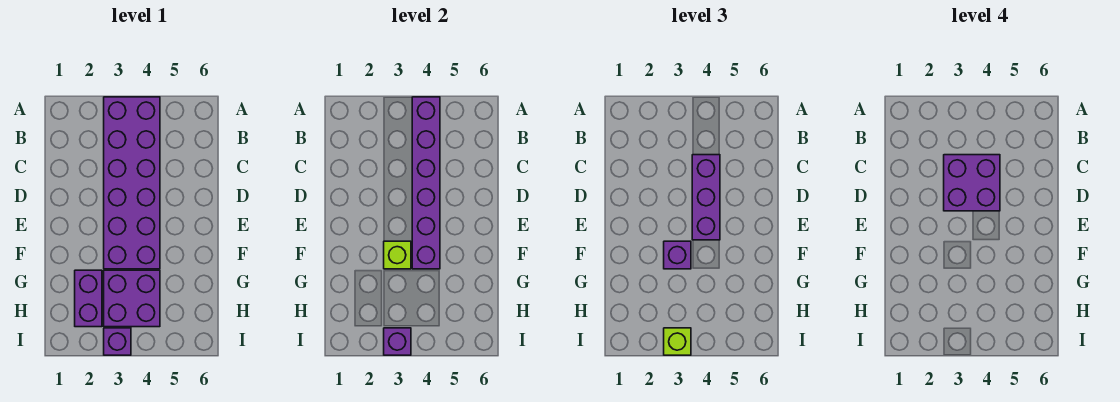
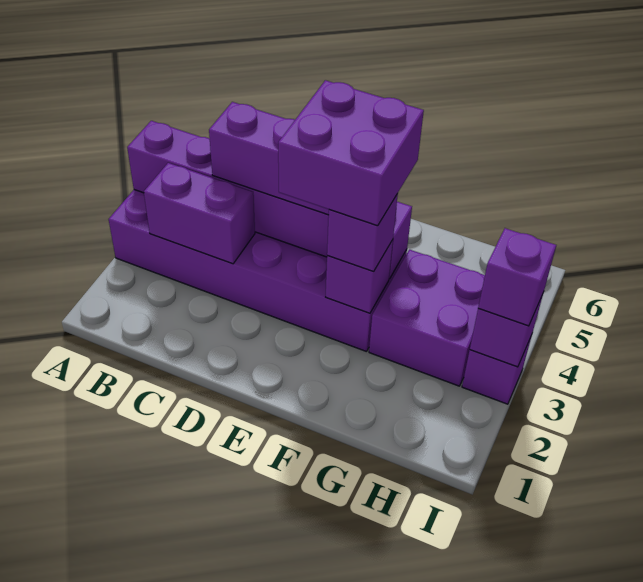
purple 2x2 brick [944,155,1000,211] -> purple 2x2 brick moved to [278,80,424,226]
lime 1x1 brick [384,241,411,269] -> purple 1x1 brick [326,240,393,313]
purple 1x2 brick [75,270,102,327] -> purple 1x2 brick moved to [144,163,255,264]
lime 1x1 brick [664,328,691,355] -> purple 1x1 brick [478,228,556,326]

